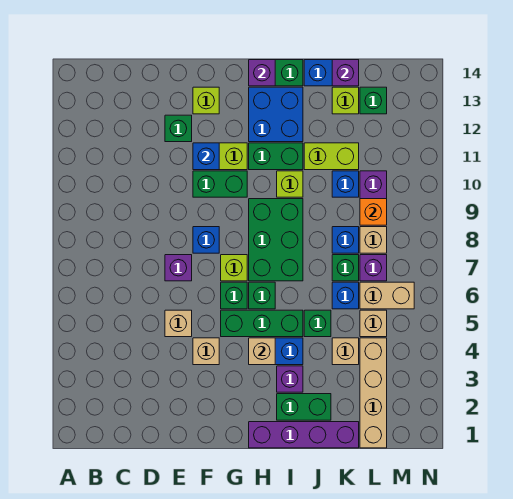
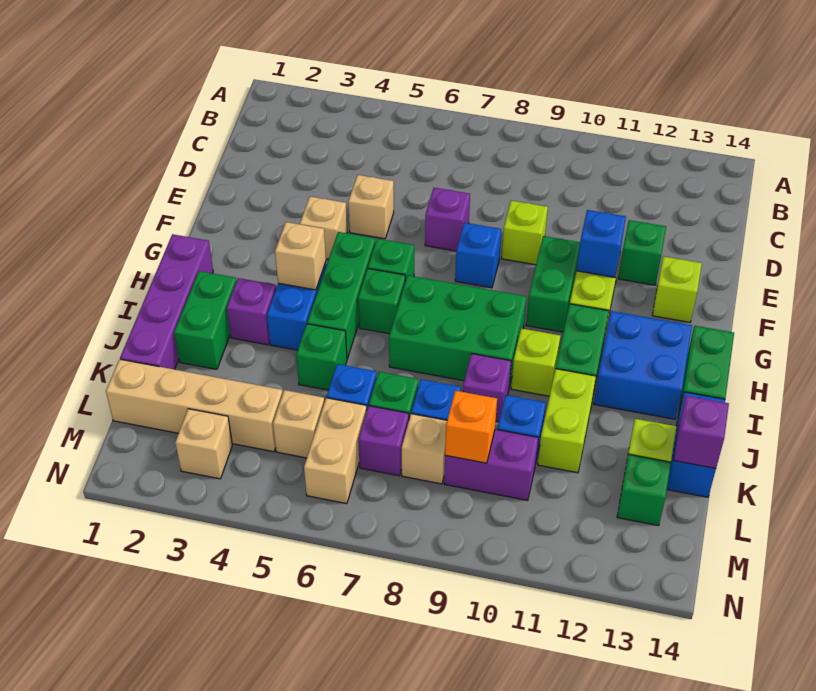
lime 1x1 brick [221,255,247,281] -> lime 1x1 brick moved to [502,201,548,265]
purple 1x1 brick [249,60,275,86] -> purple 1x1 brick moved to [463,354,511,422]
tan 1x1 brick [332,338,359,365] -> tan 1x1 brick moved to [175,409,232,479]

